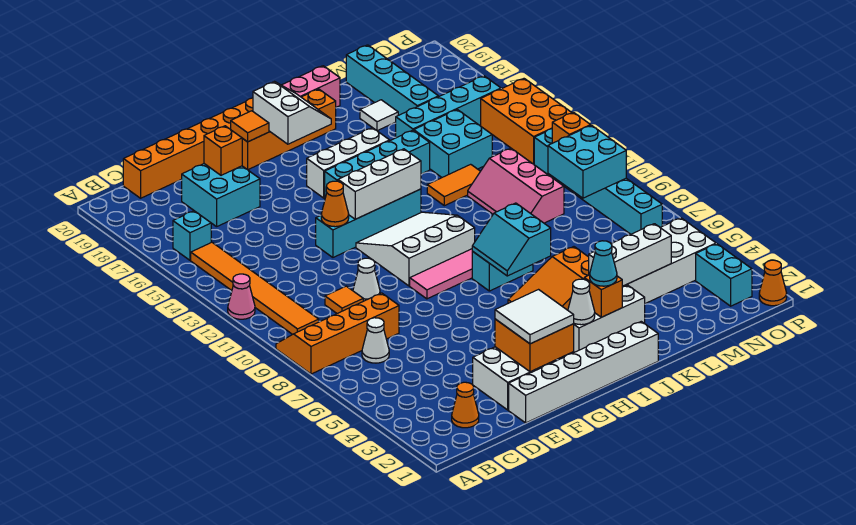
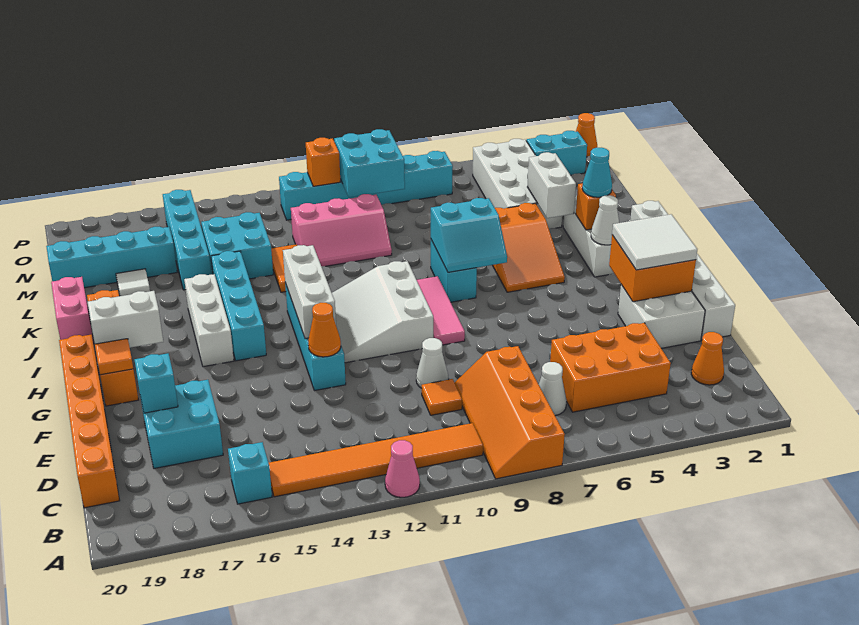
orange 1x1 brick [204,126,242,175] -> cyan 1x1 brick [135,353,178,413]
white 1x3 brick [589,224,671,286] -> white 1x2 brick [528,152,576,218]
orange 2x3 brick [481,79,572,164] -> orange 2x3 brick moved to [550,323,671,412]

